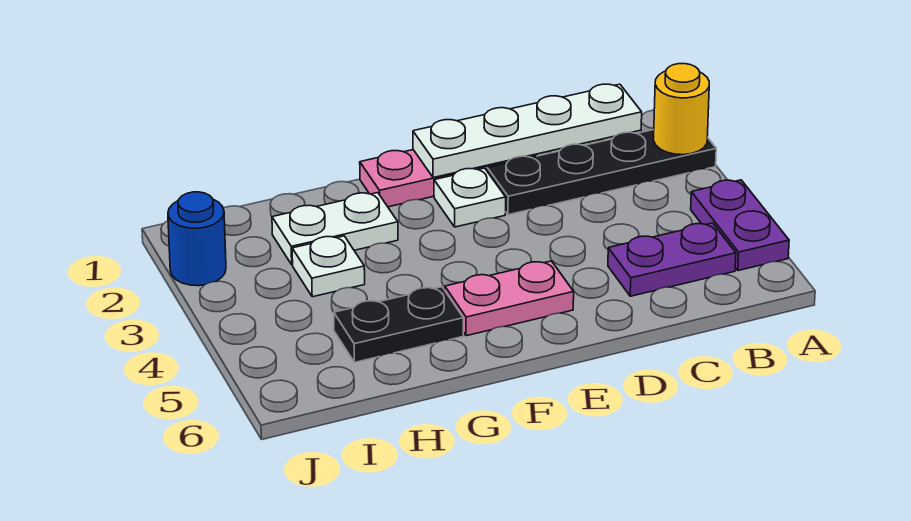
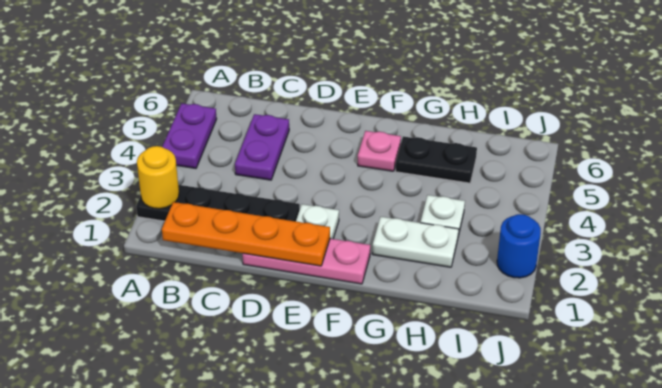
white 1x4 plate [413,84,642,178] -> orange 1x4 plate [162,202,330,266]
purple 1x2 plate [608,223,736,296] -> purple 1x2 plate turned to [235,114,289,180]
pink 1x2 plate [445,261,574,336] -> pink 1x1 plate [358,131,401,171]

